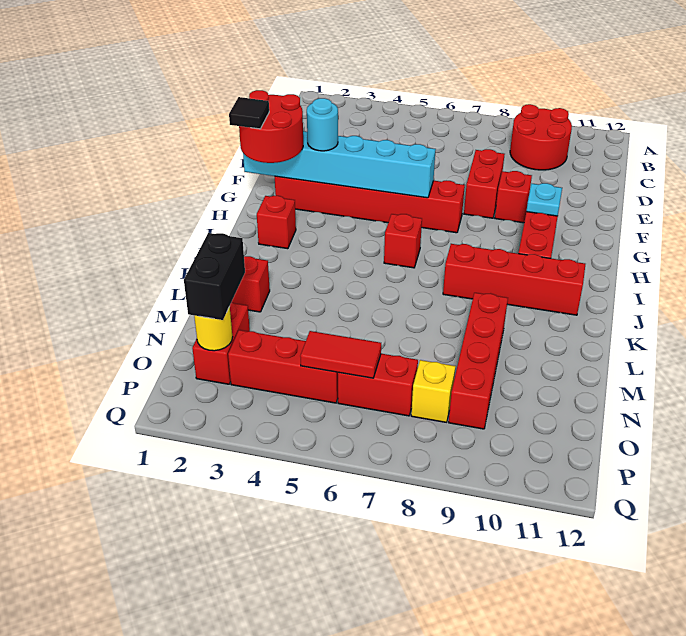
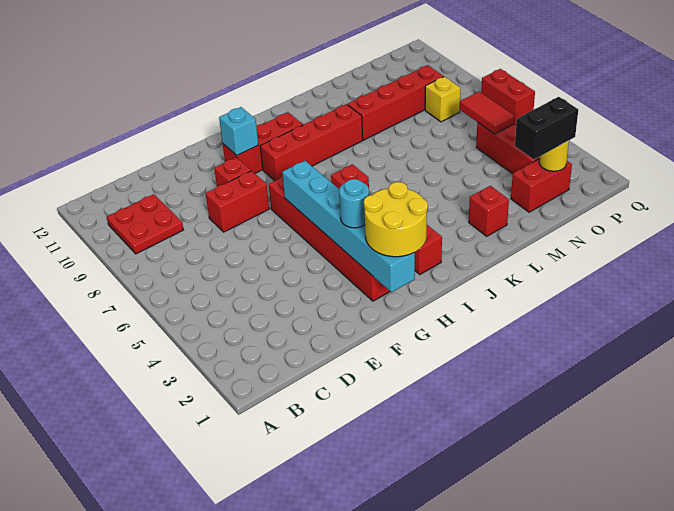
red 2x2 round brick [510,104,572,170] -> red 2x2 plate [107,194,183,254]
red 2x2 round brick [239,90,303,163] -> yellow 2x2 round brick [364,182,428,257]
cyan 1x1 plate [527,183,562,216] -> cyan 1x1 brick [219,107,258,155]
black 1x1 tile [229,97,269,129] -> none
red 1x4 brick [443,244,585,315] -> red 1x4 brick turned to [260,104,363,181]
red 1x2 brick [338,354,418,416] -> red 1x2 brick moved to [481,69,535,125]

